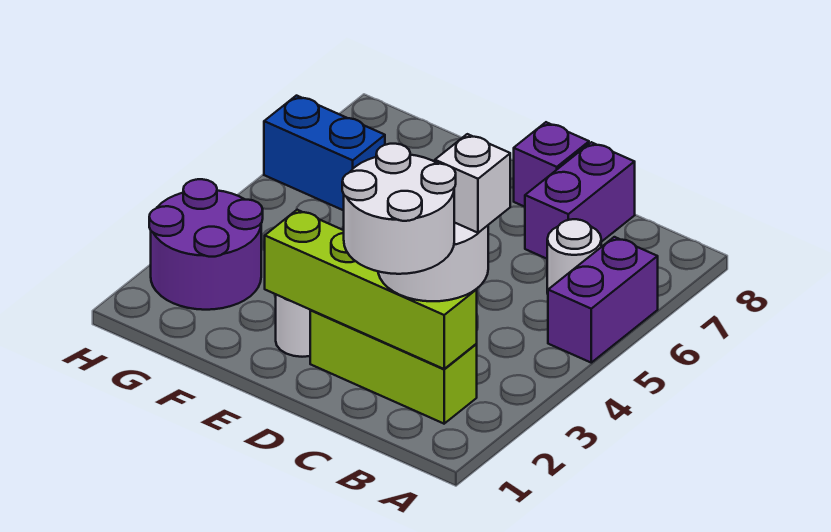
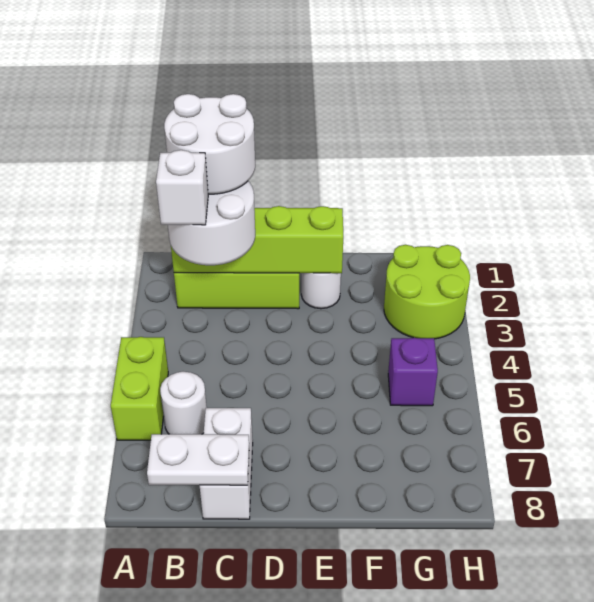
purple 1x2 brick [548,237,658,363] -> lime 1x2 brick [111,337,168,440]
none -> white 1x2 plate [147,434,249,485]
purple 1x2 brick [525,142,635,259] -> white 1x2 brick [200,408,253,519]
purple 1x1 brick [514,122,589,207] -> purple 1x1 brick moved to [388,338,438,406]
purple 2x2 round brick [149,179,263,310] -> lime 2x2 round brick [384,245,470,339]
blue 1x2 brick [264,96,385,210] -> none

